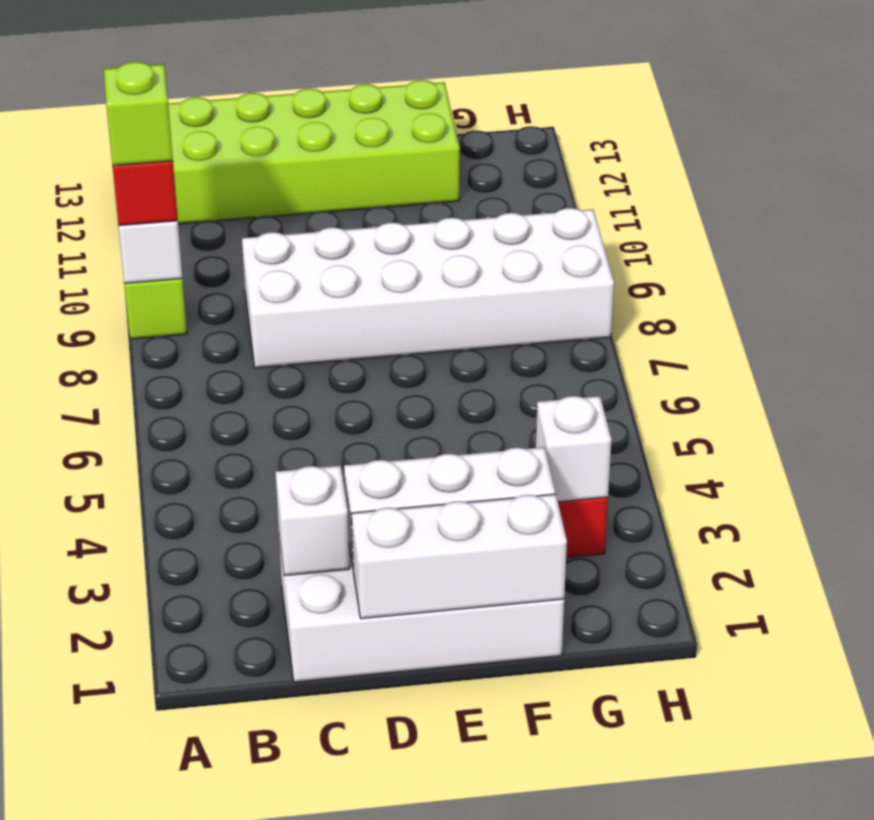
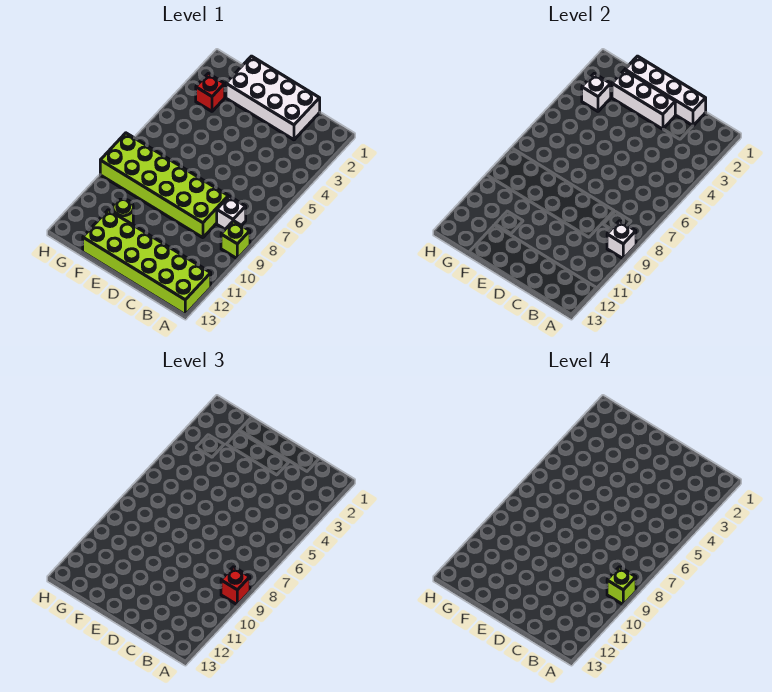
white 1x1 brick [275,466,350,576] -> white 1x1 brick moved to [217,196,246,229]
white 2x6 brick [242,208,614,368] -> lime 2x6 brick [100,133,228,238]
white 1x3 brick [351,494,567,619] -> white 1x4 brick [625,56,706,126]
none -> lime 1x1 round brick [113,199,133,225]

